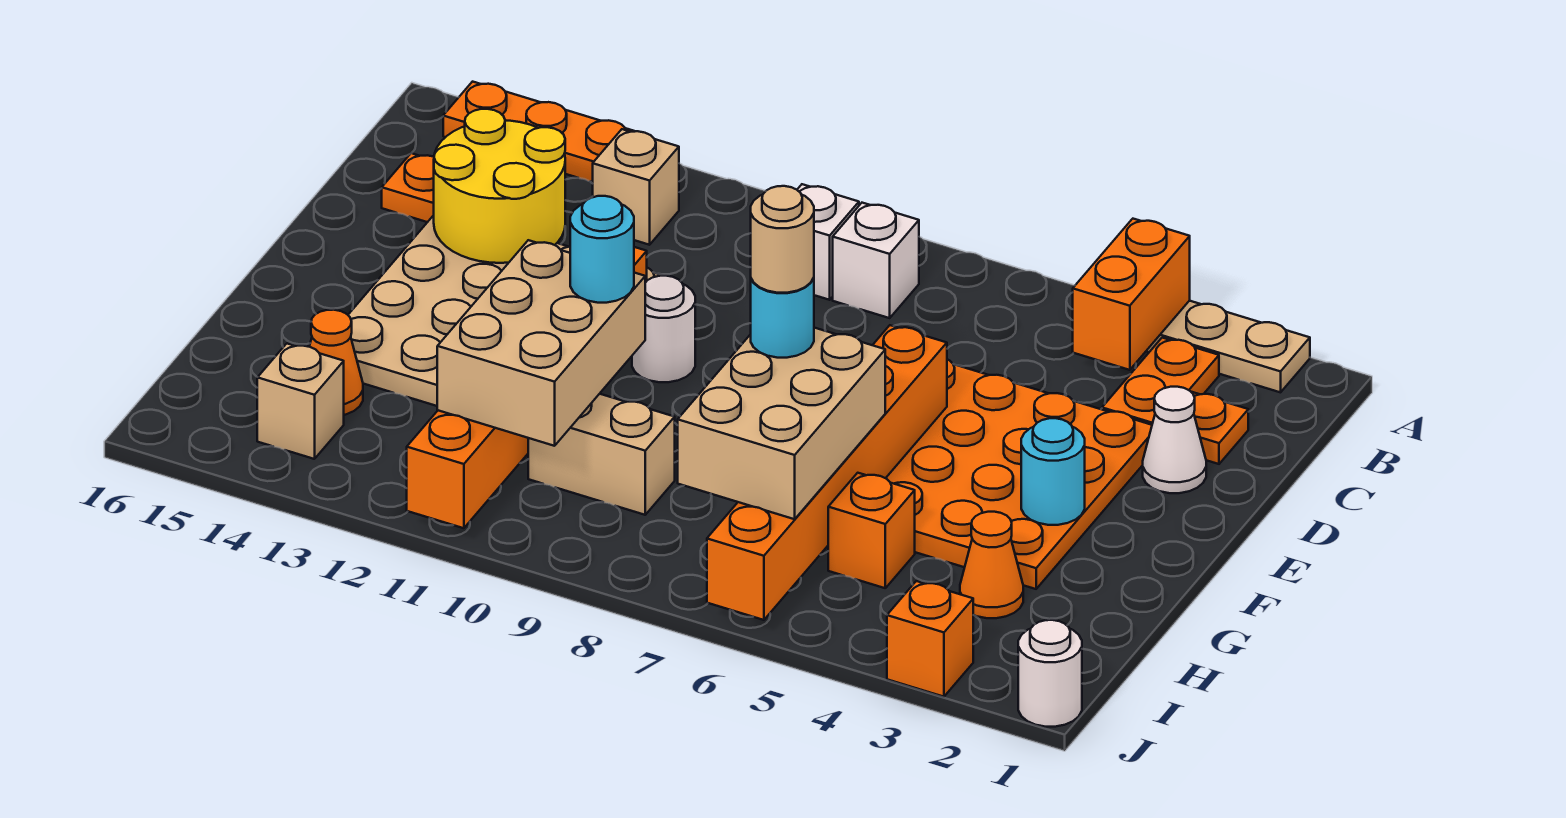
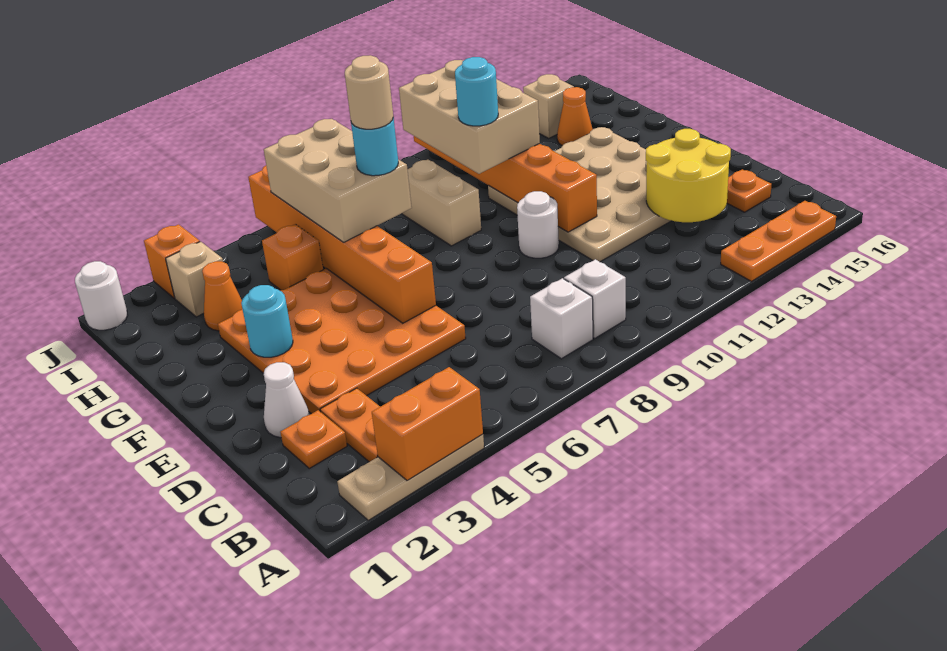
orange 1x2 brick [1073,219,1190,370] -> orange 1x2 brick turned to [372,367,483,480]
tan 1x1 brick [593,129,679,245] -> tan 1x1 brick moved to [166,242,223,317]
tan 1x2 brick [528,394,675,515] -> tan 1x2 brick turned to [402,159,481,246]

